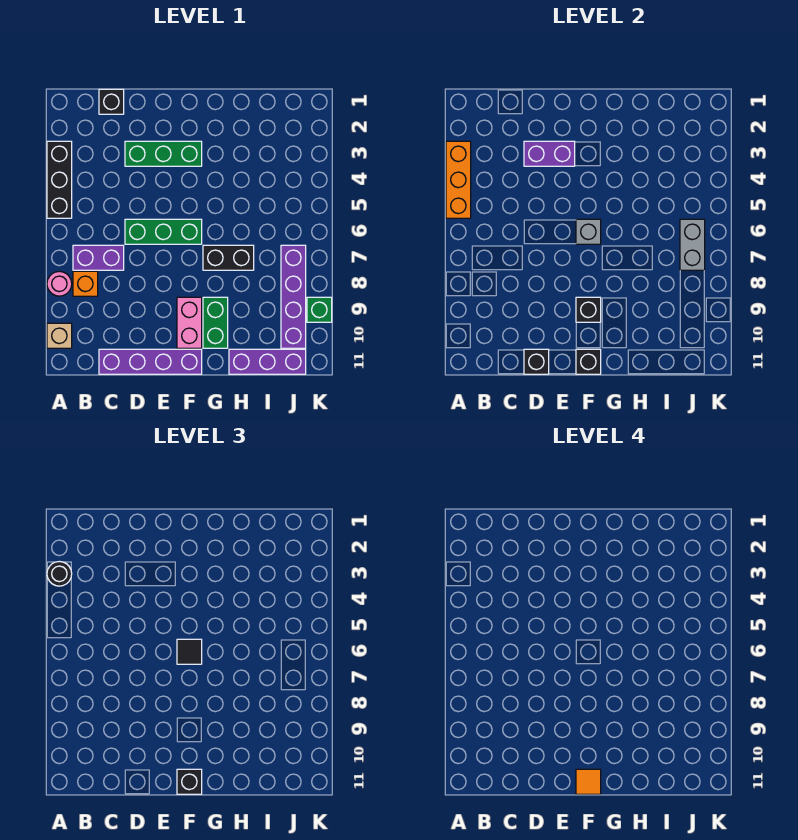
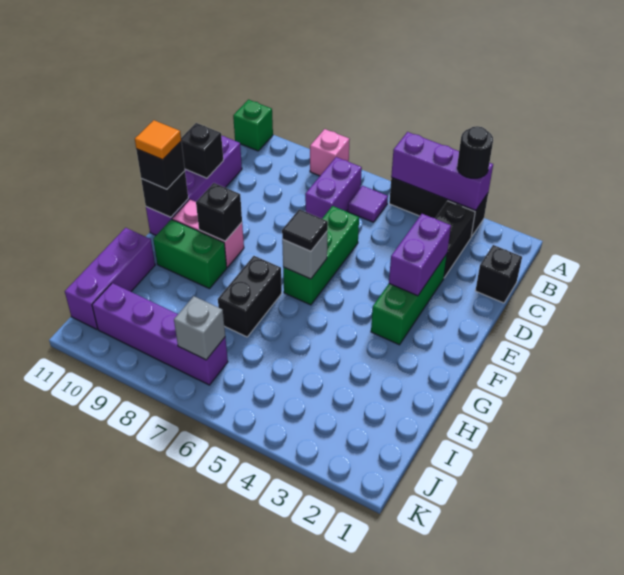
orange 1x3 brick [446,141,471,218] -> purple 1x3 brick [391,132,493,211]
pink 1x1 round brick [47,271,72,296] -> pink 1x1 brick [310,129,350,176]
tan 1x1 brick [47,323,72,348] -> none
none -> black 1x2 brick [435,201,475,278]
none -> purple 1x1 tile [348,186,388,222]
orange 1x1 brick [73,271,98,296] -> none
grey 1x2 brick [680,219,705,270] -> grey 1x1 brick [174,296,225,360]
green 1x1 brick [307,297,332,322] -> green 1x1 brick moved to [233,100,273,151]

